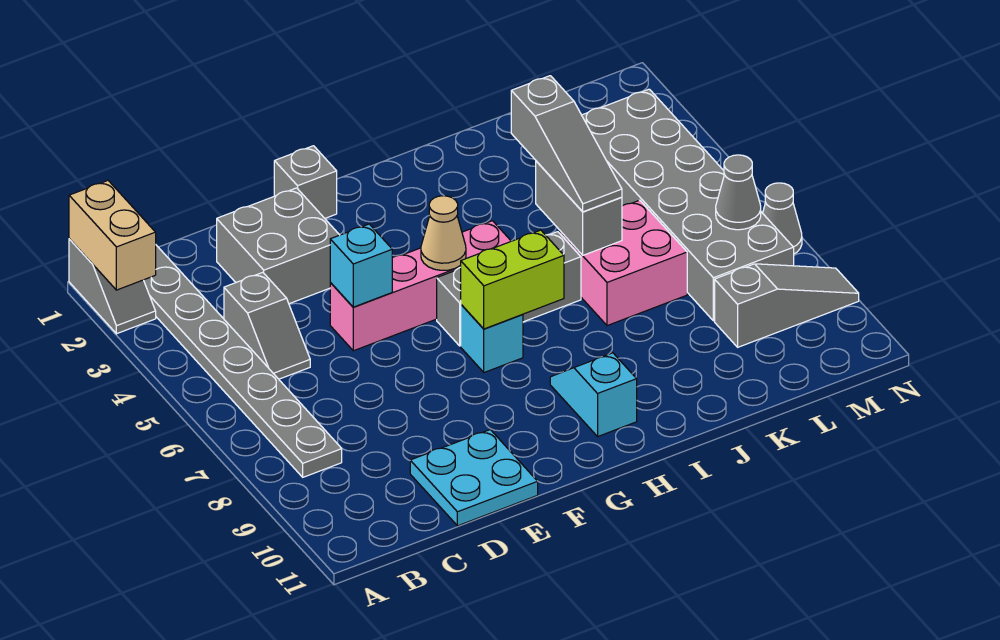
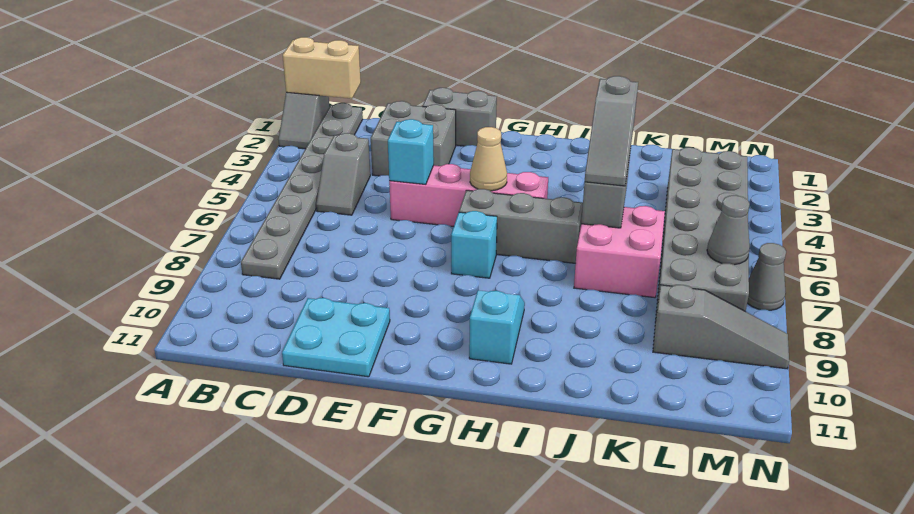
tan 1x2 brick [69,181,156,290] -> tan 1x2 brick turned to [283,37,361,99]
grey 1x1 brick [274,146,337,218] -> grey 1x2 brick [423,88,497,146]
lime 1x2 brick [461,230,564,329] -> none

